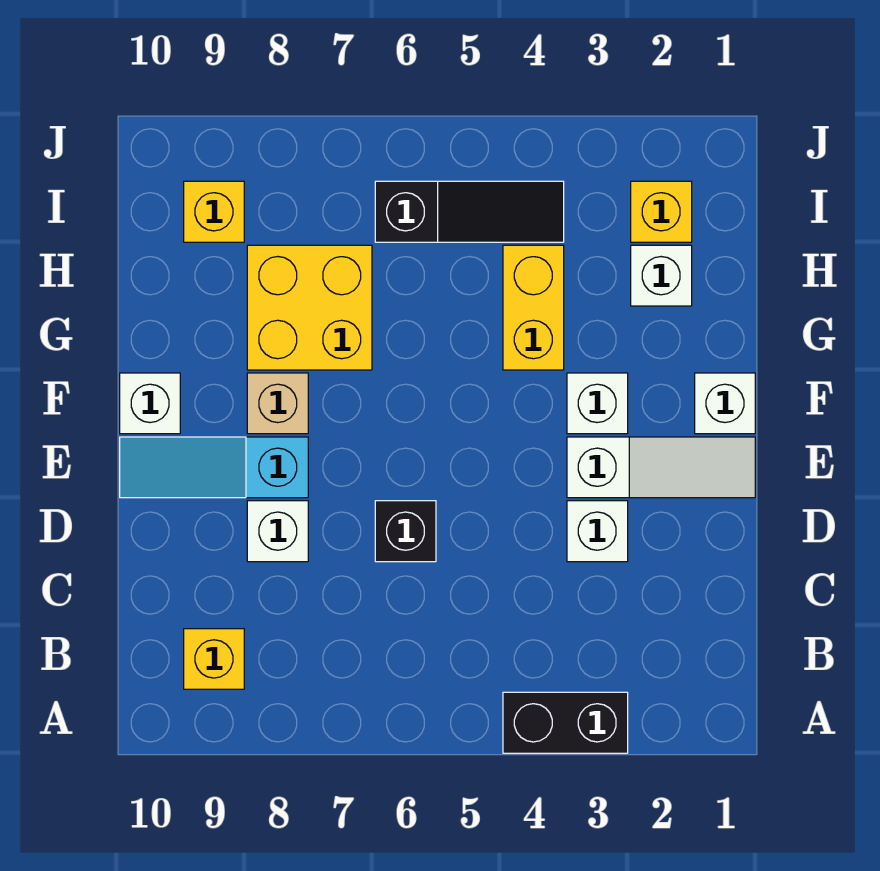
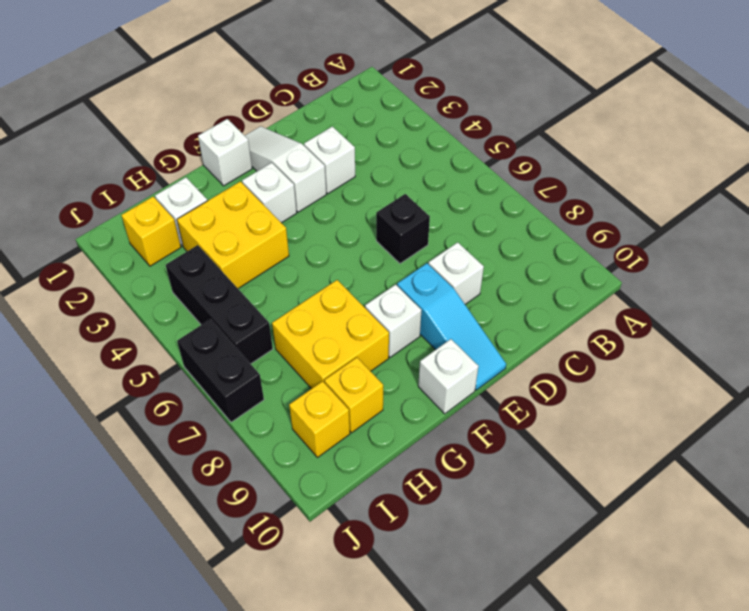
black 1x2 brick [503,692,628,753] -> black 1x2 brick moved to [177,319,264,422]
yellow 1x1 brick [184,629,244,689] -> yellow 1x1 brick moved to [324,357,383,433]
tan 1x1 brick [247,373,308,434] -> white 1x1 brick [365,284,421,357]
yellow 1x2 brick [503,245,564,370] -> yellow 2x2 brick [177,181,289,289]
black 1x3 slope [375,181,564,242] -> black 1x3 brick [166,245,273,364]

